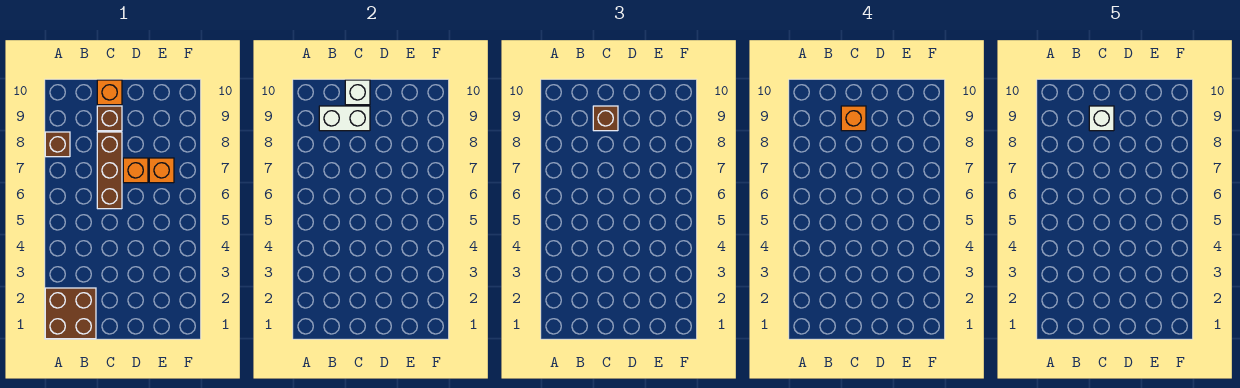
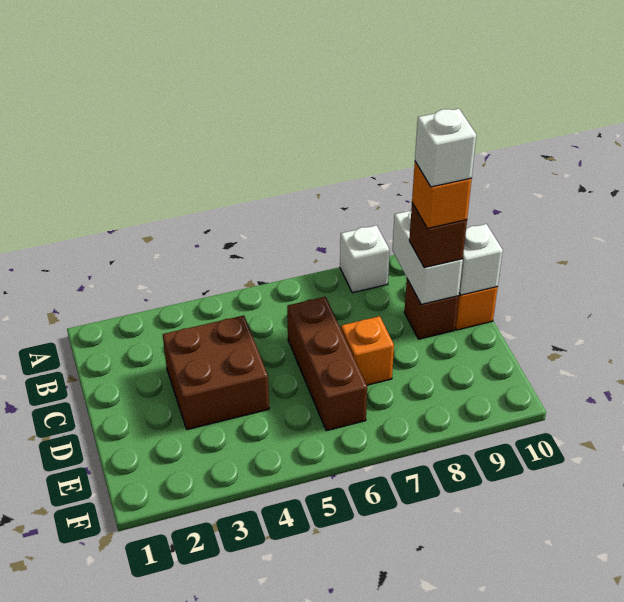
brown 2x2 brick [45,288,96,339] -> brown 2x2 brick moved to [163,315,269,430]
brown 1x1 brick [45,132,70,157] -> white 1x1 brick [340,225,390,293]
brown 1x3 brick [97,132,122,209] -> brown 1x3 brick turned to [287,297,367,431]
orange 1x1 brick [149,158,174,183] -> none

